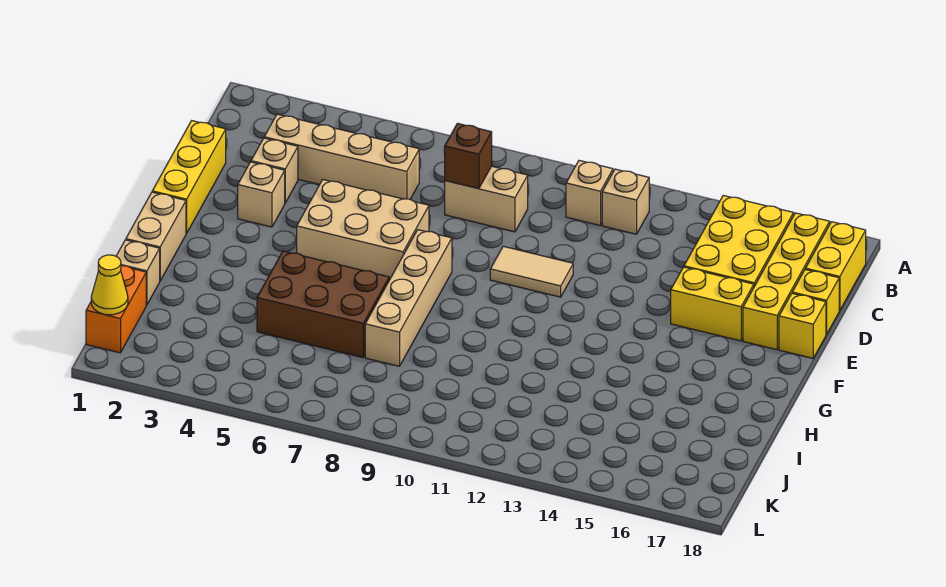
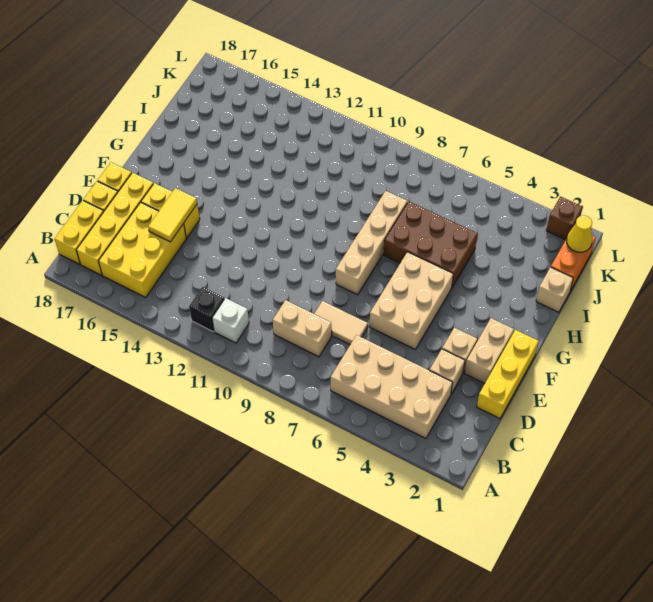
tan 1x1 brick [566,161,613,225] -> white 1x1 brick [212,298,249,343]
tan 1x1 brick [602,169,649,234] -> black 1x1 brick [189,287,224,331]
tan 1x4 brick [264,114,419,199] -> tan 2x4 brick [331,335,452,438]
brown 1x1 brick [445,123,492,189] -> brown 1x1 brick moved to [546,197,583,240]
none -> yellow 1x2 tile [148,188,197,242]
tan 2x3 brick [297,180,429,280] -> tan 2x3 brick turned to [370,252,453,350]
tan 1x2 tile [490,246,573,297] -> tan 1x2 tile moved to [314,301,368,345]
tan 1x2 brick [126,192,186,281] -> tan 1x2 brick moved to [465,318,514,383]

